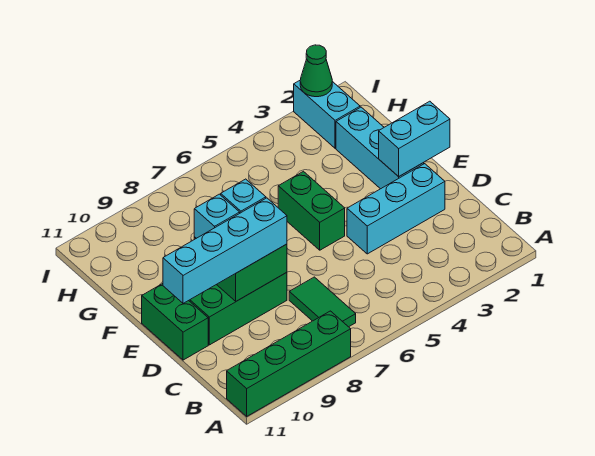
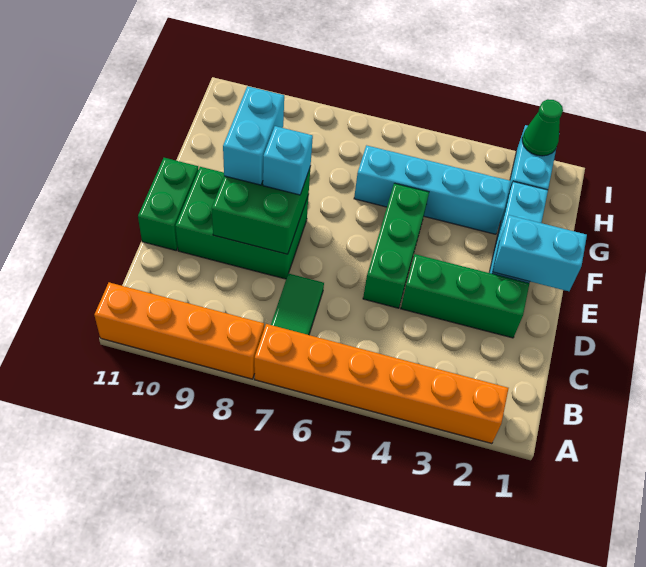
none -> orange 1x6 brick [254,324,509,444]
green 1x4 brick [227,311,351,416] -> orange 1x4 brick [94,282,264,379]
cyan 1x3 brick [347,164,445,254] -> green 1x3 brick [401,254,529,338]
cyan 1x4 brick [163,198,287,303] -> cyan 1x4 brick moved to [354,145,511,234]
green 1x2 brick [278,171,345,250] -> green 1x3 brick [363,183,429,308]
cyan 1x1 brick [194,194,240,238] -> cyan 1x2 brick [223,86,284,185]

